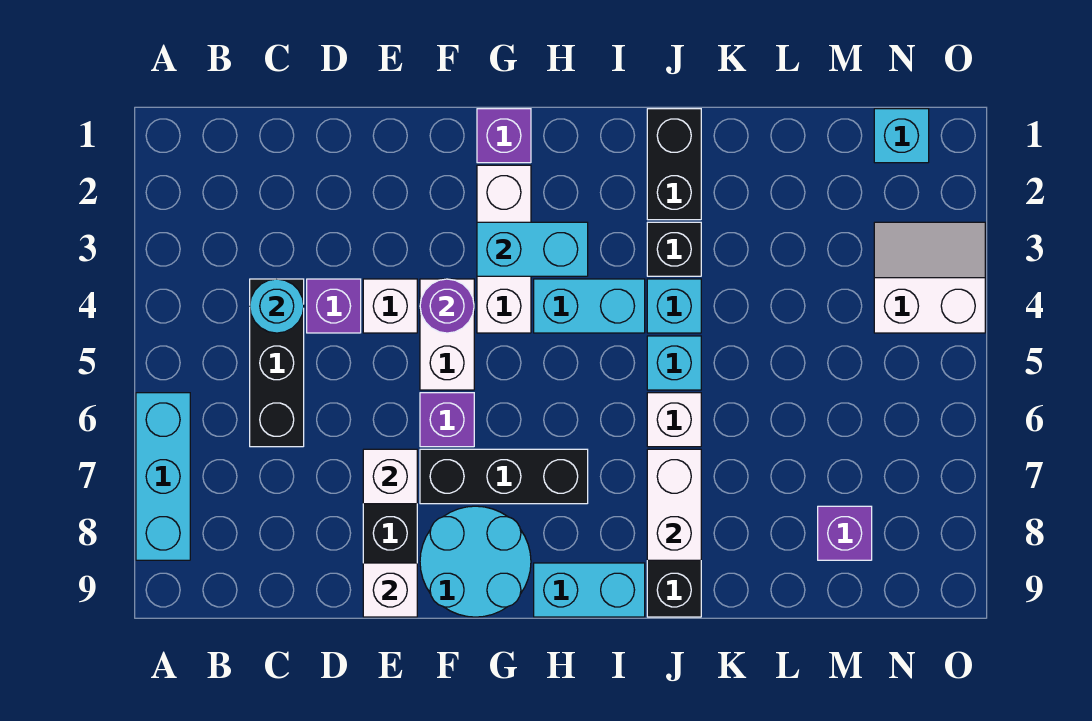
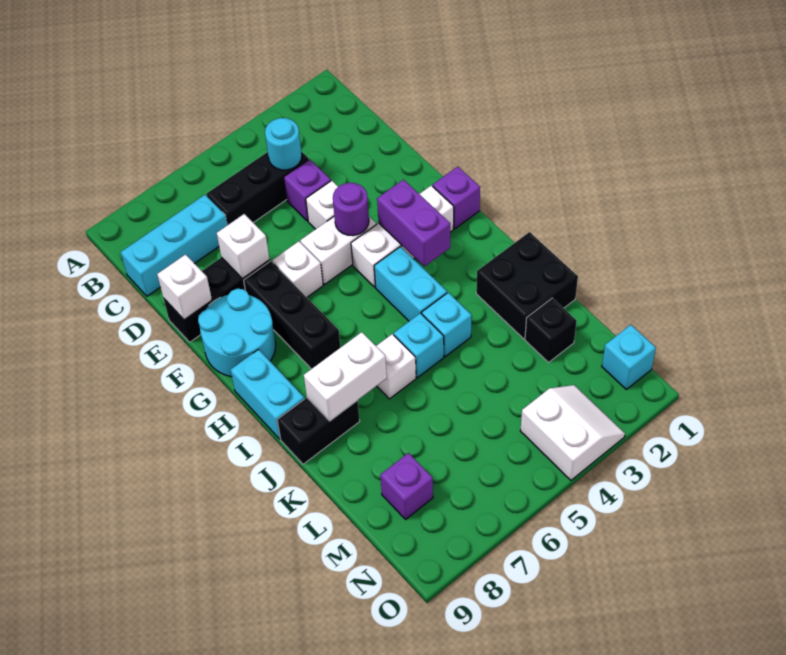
cyan 1x3 brick [136,393,190,560] -> cyan 1x3 brick moved to [121,195,227,296]
purple 1x1 brick [420,393,474,447] -> white 1x1 brick [272,241,323,297]
cyan 1x2 brick [477,222,588,276] -> purple 1x2 brick [377,180,450,266]
black 1x2 brick [647,109,701,220] -> black 2x2 brick [476,232,578,339]
black 1x1 brick [647,222,701,276] -> black 1x1 brick moved to [525,298,577,362]

